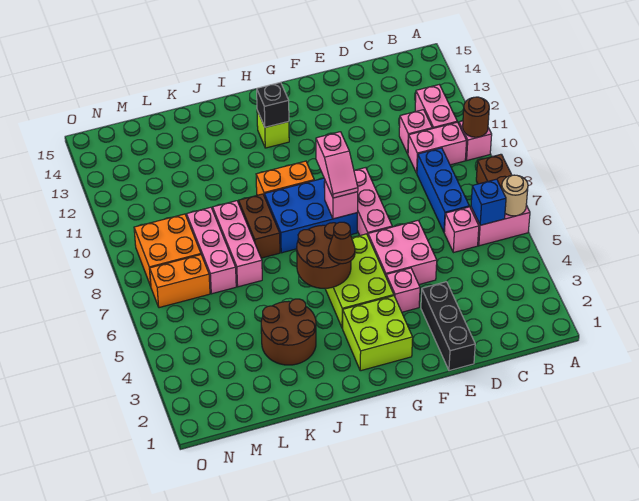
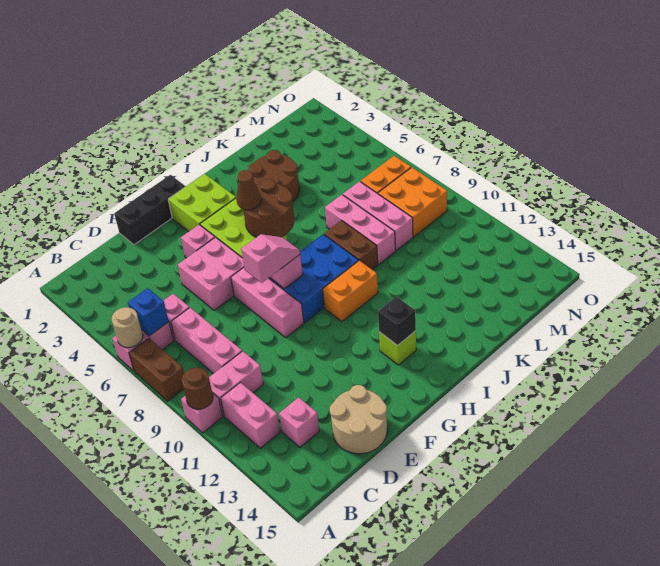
blue 1x3 brick [417,148,469,232] -> pink 1x3 brick [171,308,242,374]
pink 1x1 brick [399,110,432,154] -> pink 1x1 brick moved to [279,397,319,447]
none -> tan 2x2 round brick [330,385,387,454]
black 1x3 brick [421,282,475,371] -> black 1x3 brick turned to [114,175,185,245]
pink 1x2 slope [316,132,358,198] -> pink 1x2 slope turned to [241,234,300,283]

